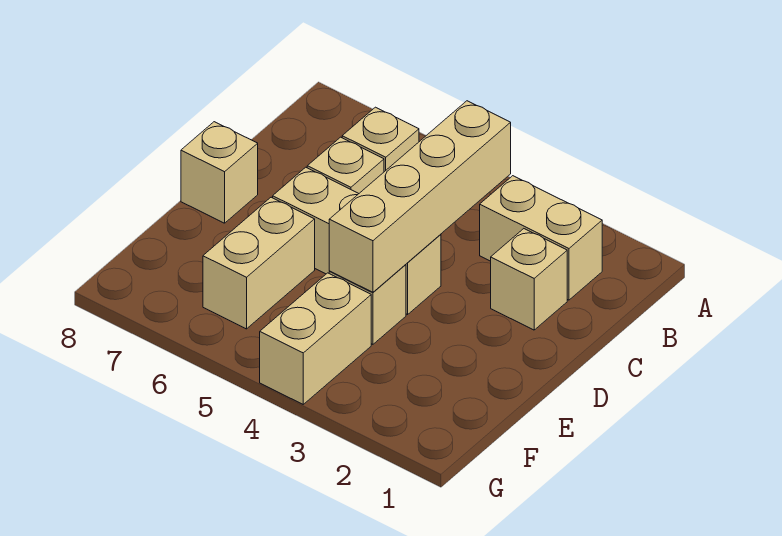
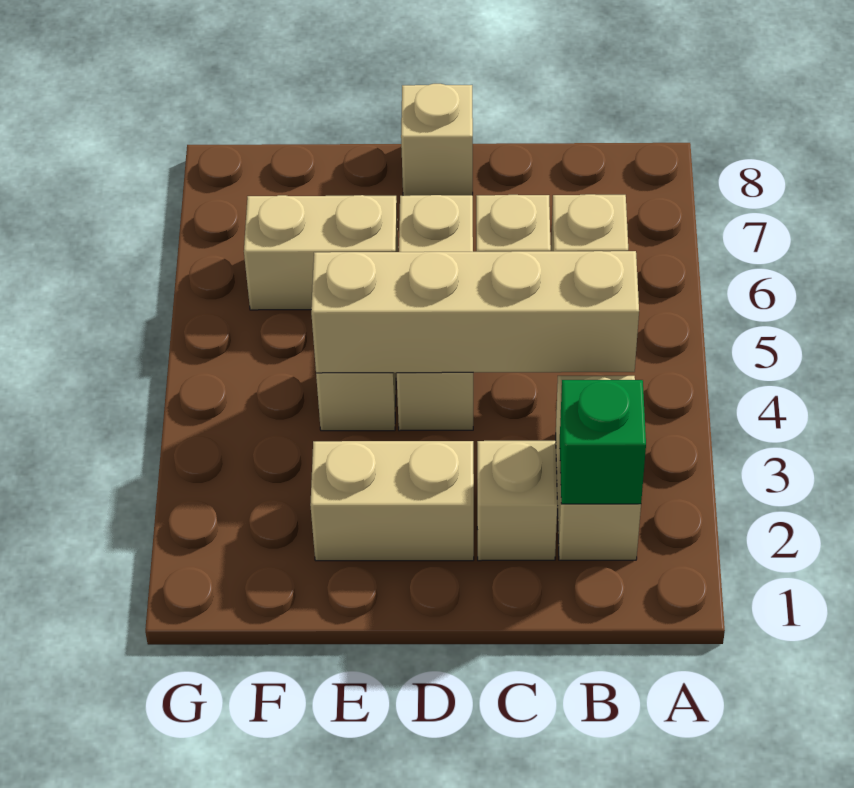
none -> green 1x1 brick [560,380,646,504]
tan 1x2 brick [260,273,371,404] -> tan 1x2 brick moved to [310,441,474,561]

